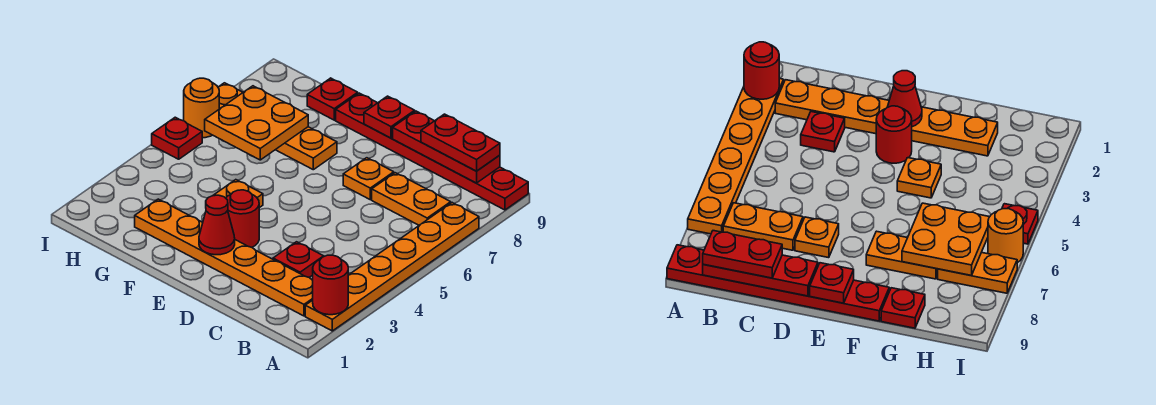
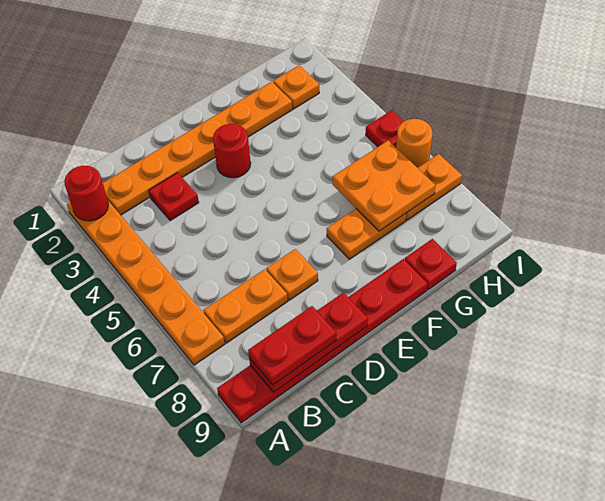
red 1x1 cone [199,195,235,255] -> none
red 1x1 plate [364,96,415,138] -> none
orange 1x1 plate [213,180,263,208] -> orange 1x1 plate moved to [273,65,319,109]

